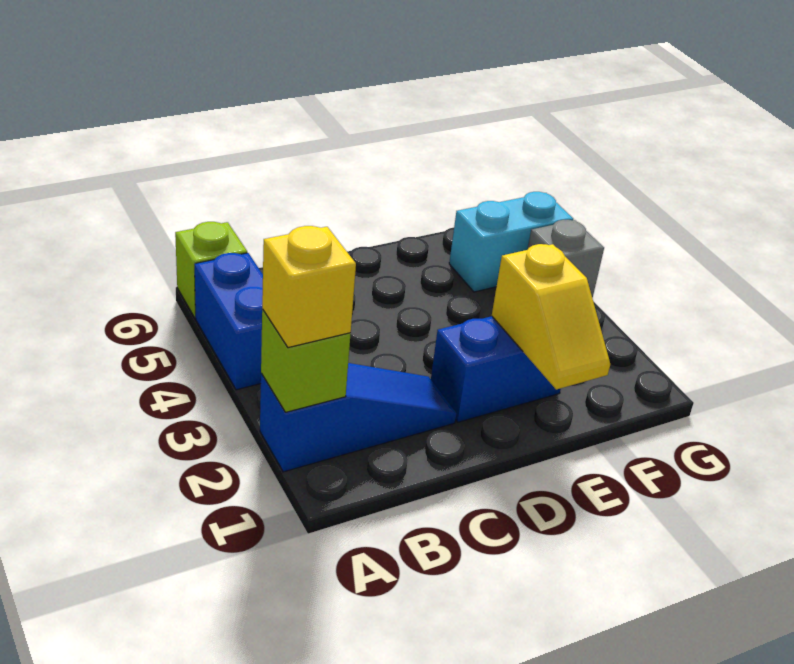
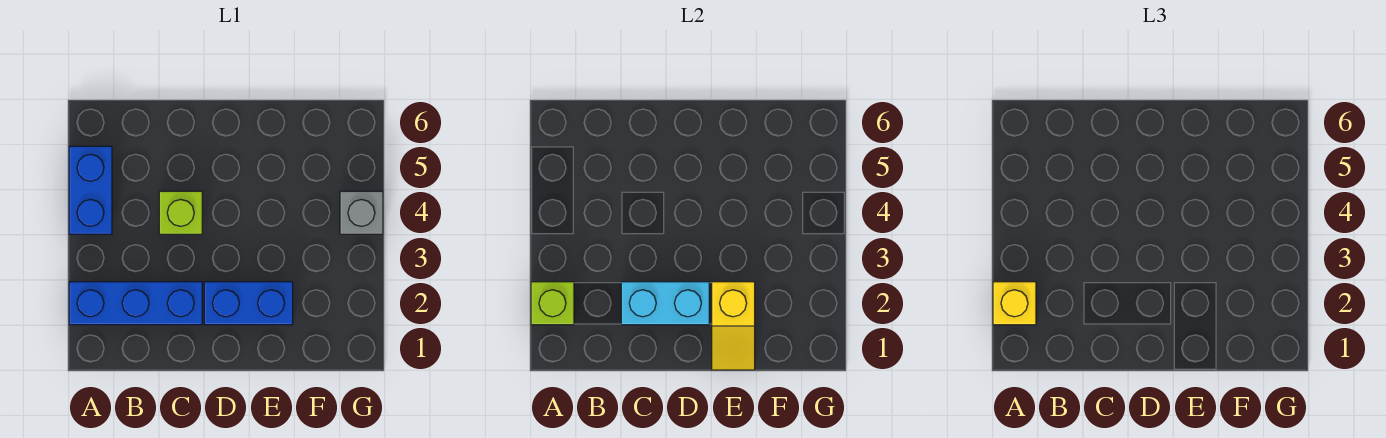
blue 1x3 slope [260,363,456,472] -> blue 1x3 brick [69,282,202,325]
lime 1x1 brick [175,222,247,318] -> lime 1x1 brick moved to [159,191,202,234]
cyan 1x2 brick [449,192,573,292] -> cyan 1x2 brick moved to [621,282,709,325]

